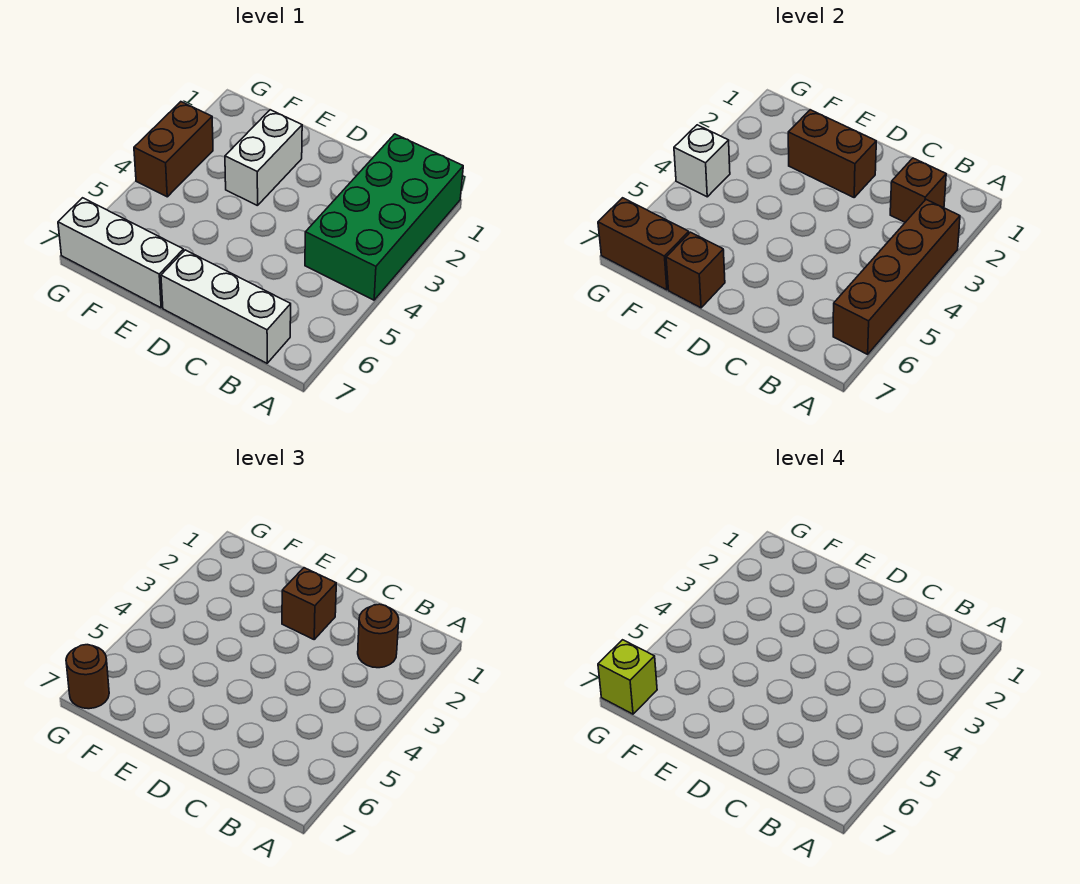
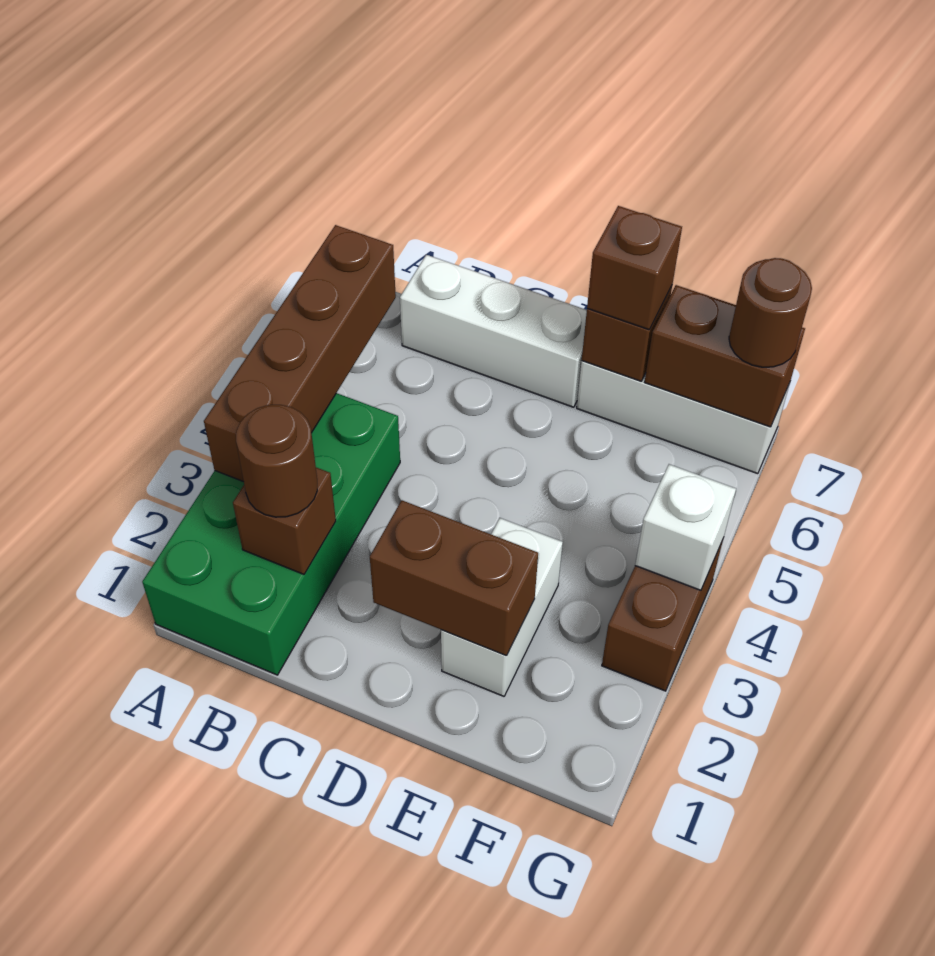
brown 1x1 brick [282,568,336,639] -> brown 1x1 brick moved to [587,206,682,330]
lime 1x1 brick [598,640,657,714] -> none

